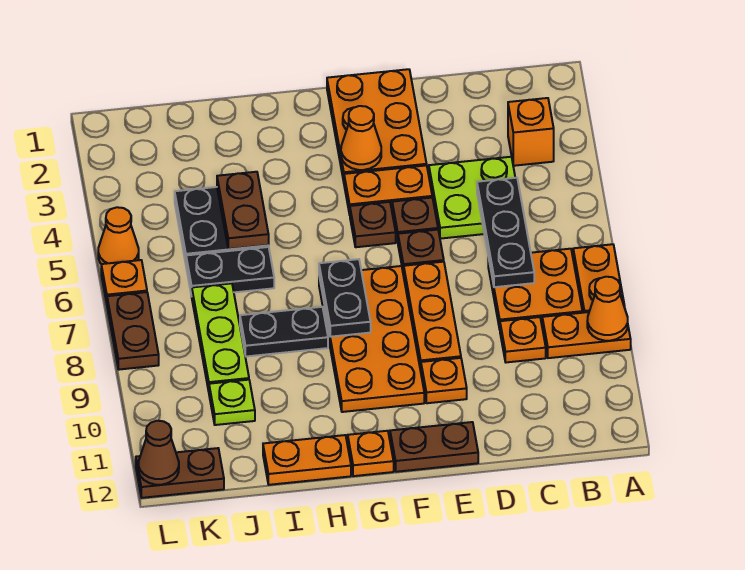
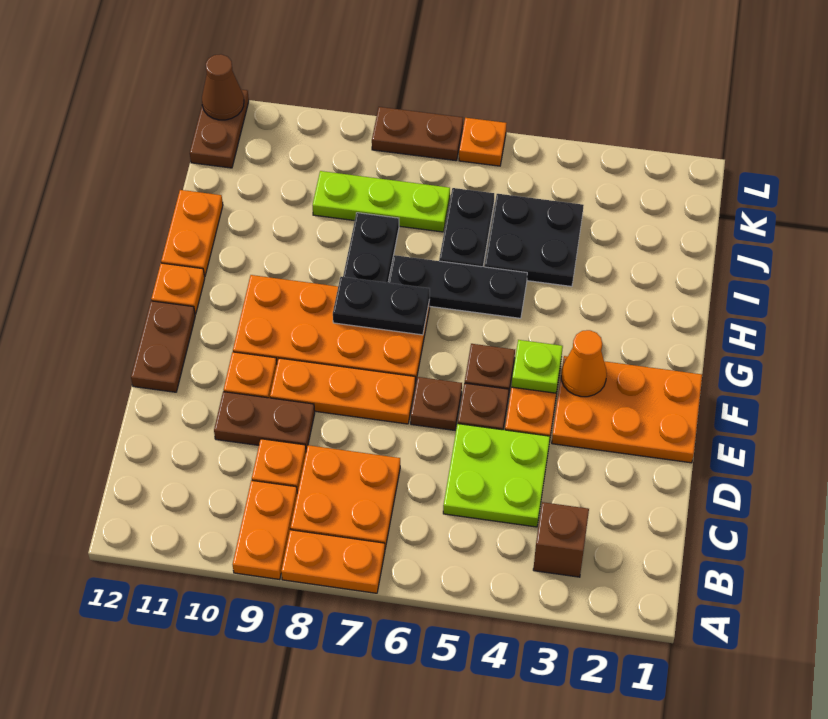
orange 1x1 cone [587,277,628,341] -> none
orange 1x1 brick [508,98,554,166] -> brown 1x1 brick [533,502,589,577]
black 1x3 plate [477,178,534,287] -> black 1x3 plate moved to [388,255,527,318]
brown 1x2 plate [217,172,269,249] -> brown 1x2 plate moved to [214,392,315,451]
lime 1x1 plate [209,380,255,425] -> lime 1x1 plate moved to [512,340,563,393]
orange 1x1 cone [98,207,139,264] -> none

